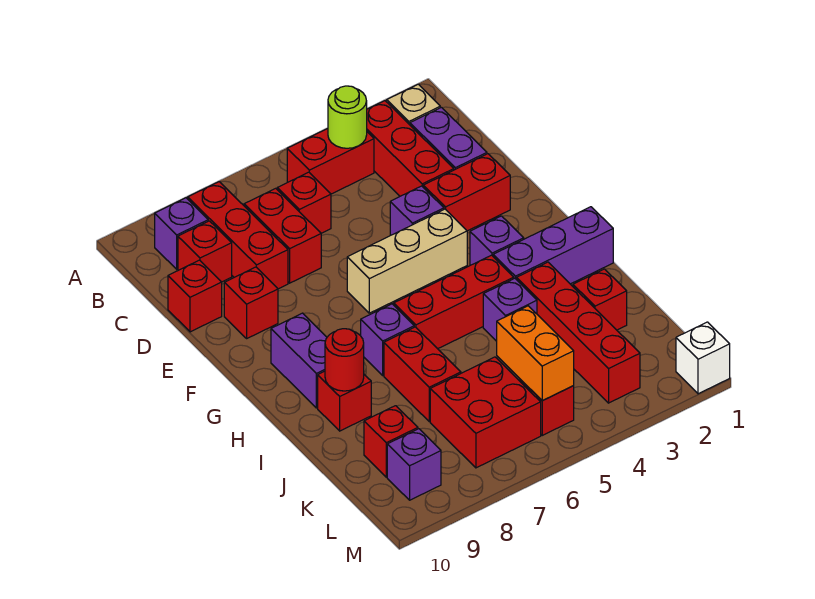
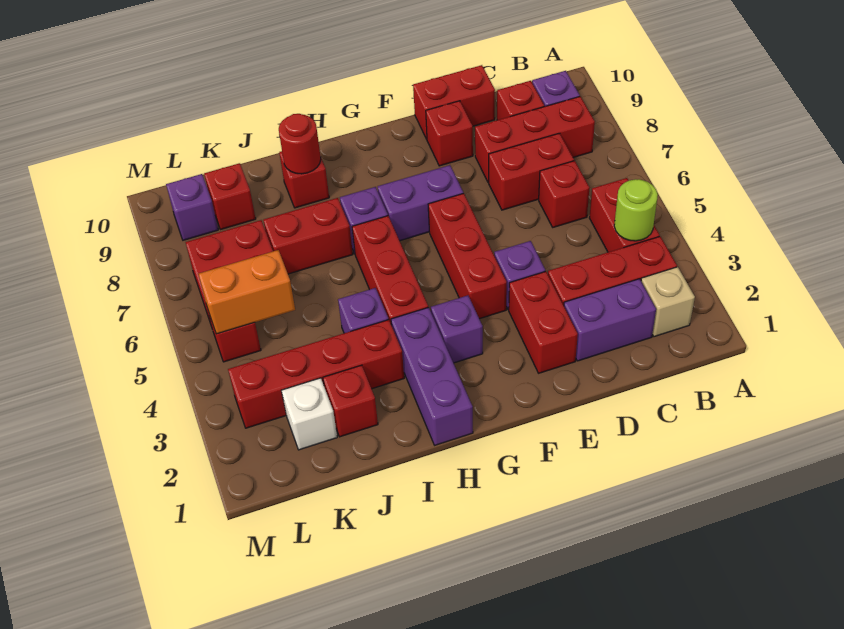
red 1x1 brick [168,260,222,332] -> red 1x2 brick [413,65,495,139]
tan 1x3 brick [347,209,467,313] -> red 1x3 brick [428,193,507,319]
purple 1x2 brick [271,313,327,408] -> purple 1x2 brick moved to [378,165,463,241]
white 1x1 brick [676,322,730,394] -> white 1x1 brick moved to [281,378,337,450]

